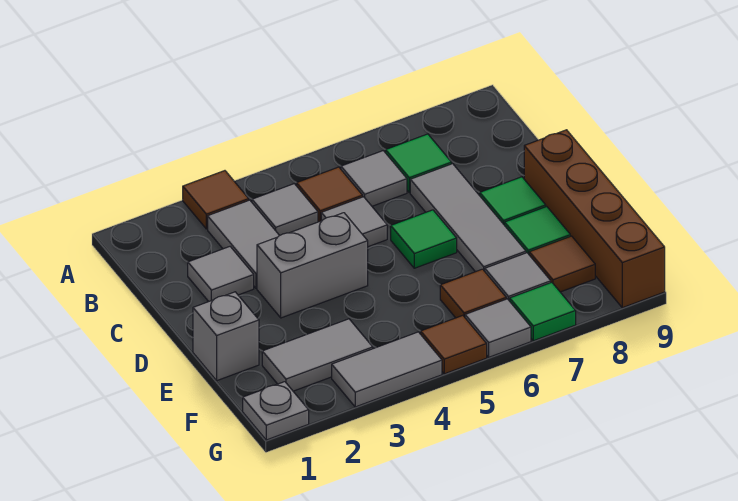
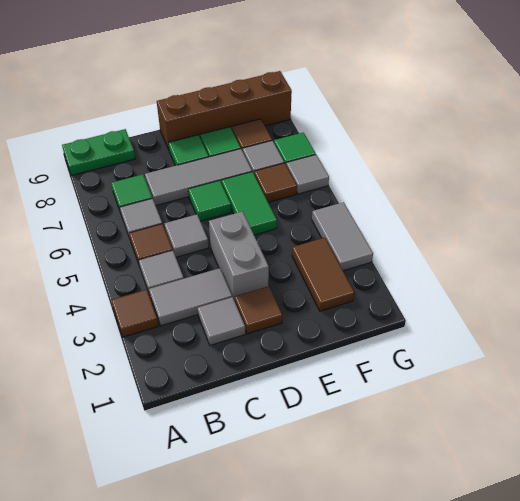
none -> green 1x2 plate [62,129,135,176]
grey 1x1 brick [193,292,259,381] -> none
none -> green 1x2 tile [222,172,277,235]
grey 1x2 tile [262,319,373,391] -> brown 1x2 tile [292,238,354,311]
grey 1x1 plate [243,382,309,440] -> none
brown 1x1 tile [421,315,487,374] -> brown 1x1 tile moved to [235,286,282,334]

